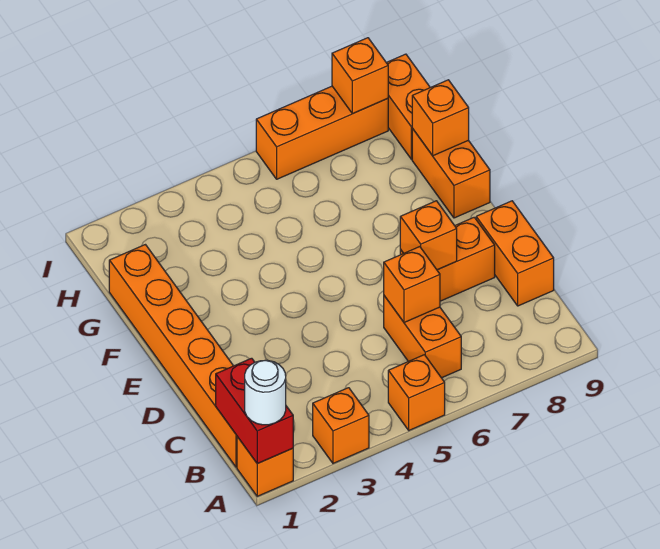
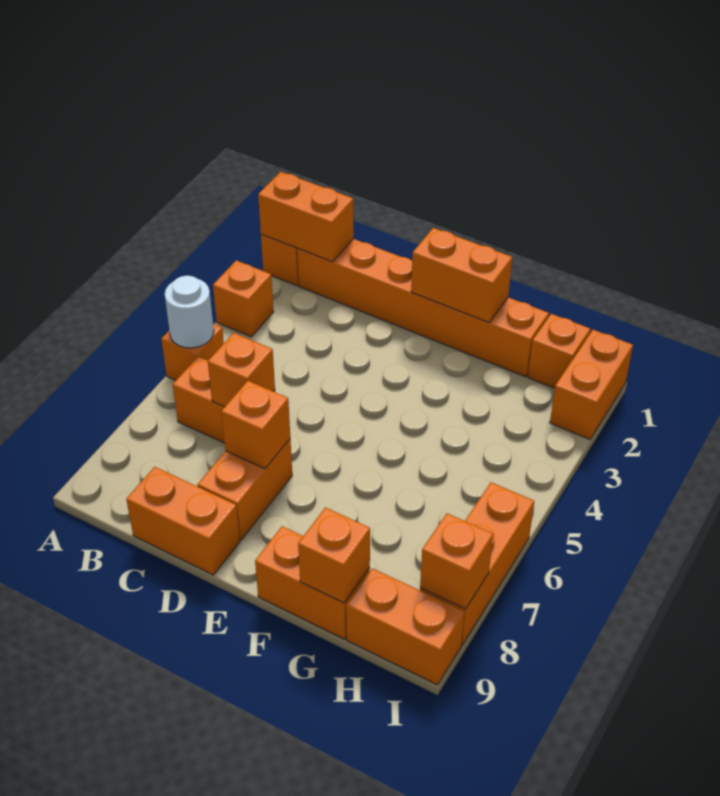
red 1x2 brick [216,358,293,464] -> orange 1x2 brick [258,172,354,262]
white 1x1 round brick [245,360,286,425] -> white 1x1 round brick moved to [165,276,214,348]
none -> orange 1x2 brick [411,228,512,322]
none -> orange 1x1 brick [528,314,591,388]
none -> orange 1x2 brick [550,330,633,439]

